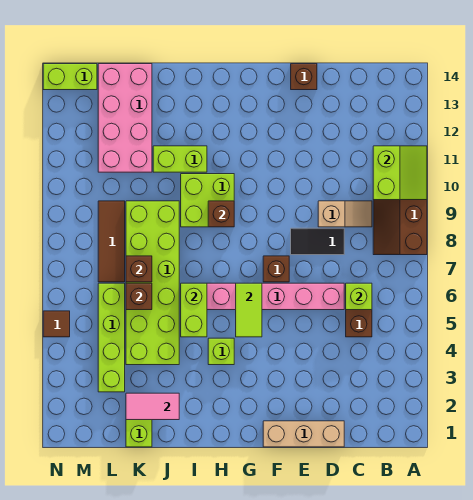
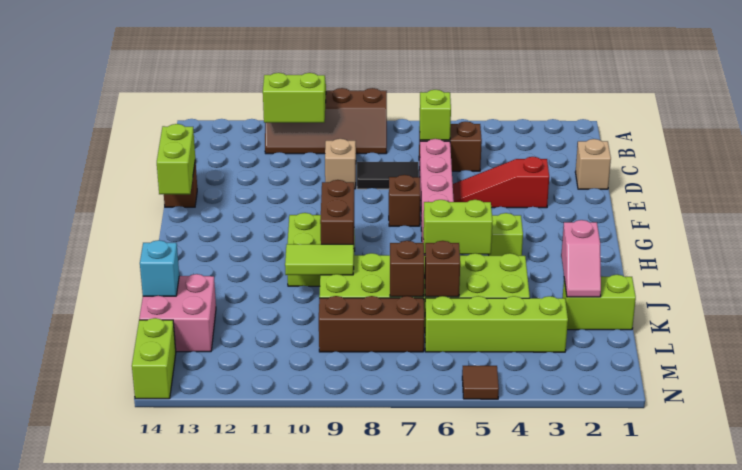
tan 1x3 brick [263,421,344,447] -> tan 1x1 brick [575,139,611,189]
black 1x2 tile [291,228,344,255] -> black 1x2 tile turned to [357,162,419,189]
none -> red 1x3 slope [453,157,549,208]
lime 1x2 tile [236,283,262,337] -> lime 1x2 tile moved to [285,244,354,275]
brown 1x1 brick [208,201,234,227] -> brown 1x2 brick [320,180,354,244]
lime 1x2 brick [153,146,207,172] -> lime 1x2 brick moved to [157,124,195,194]
pink 1x2 tile [126,393,179,420] -> pink 1x2 slope [561,220,601,297]
pink 2x4 brick [98,64,152,172] -> pink 2x2 brick [139,274,216,352]
none -> cyan 1x1 brick [140,240,179,296]
brown 1x3 tile [98,201,125,282] -> brown 1x3 brick [319,296,424,352]

